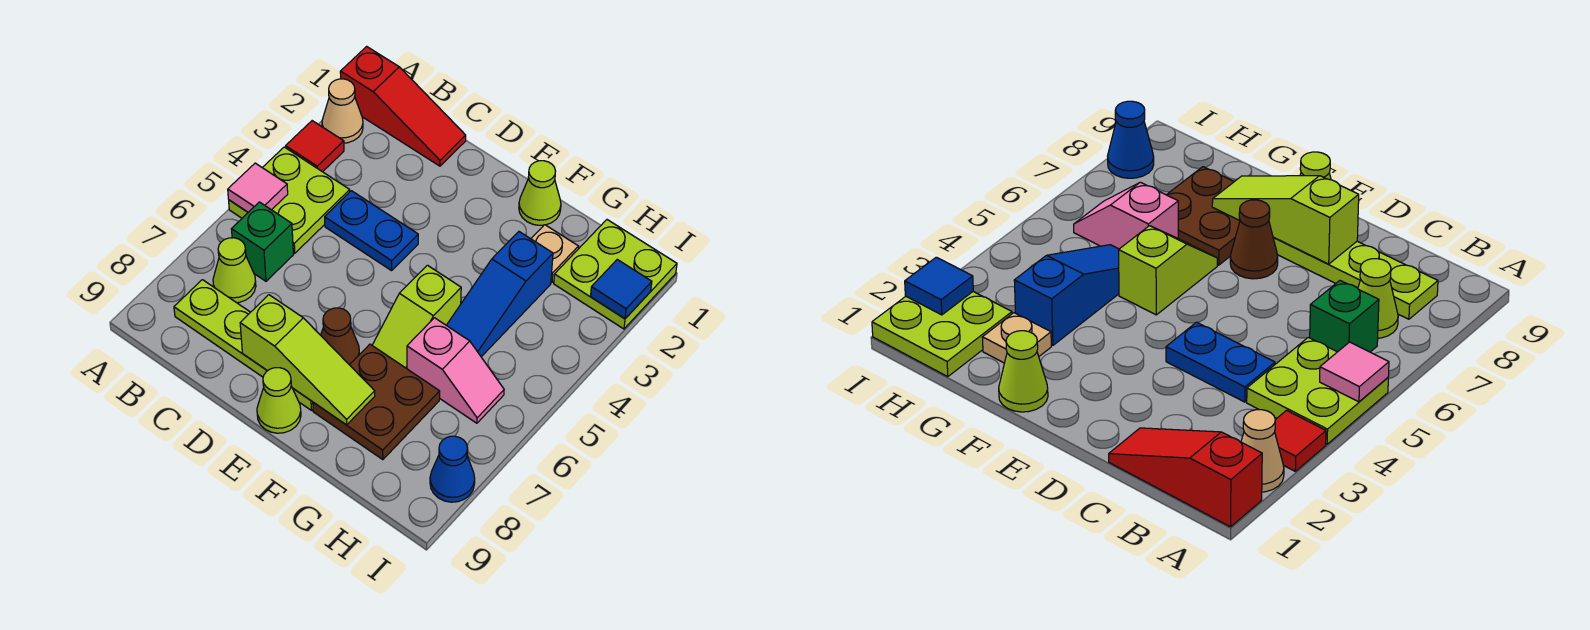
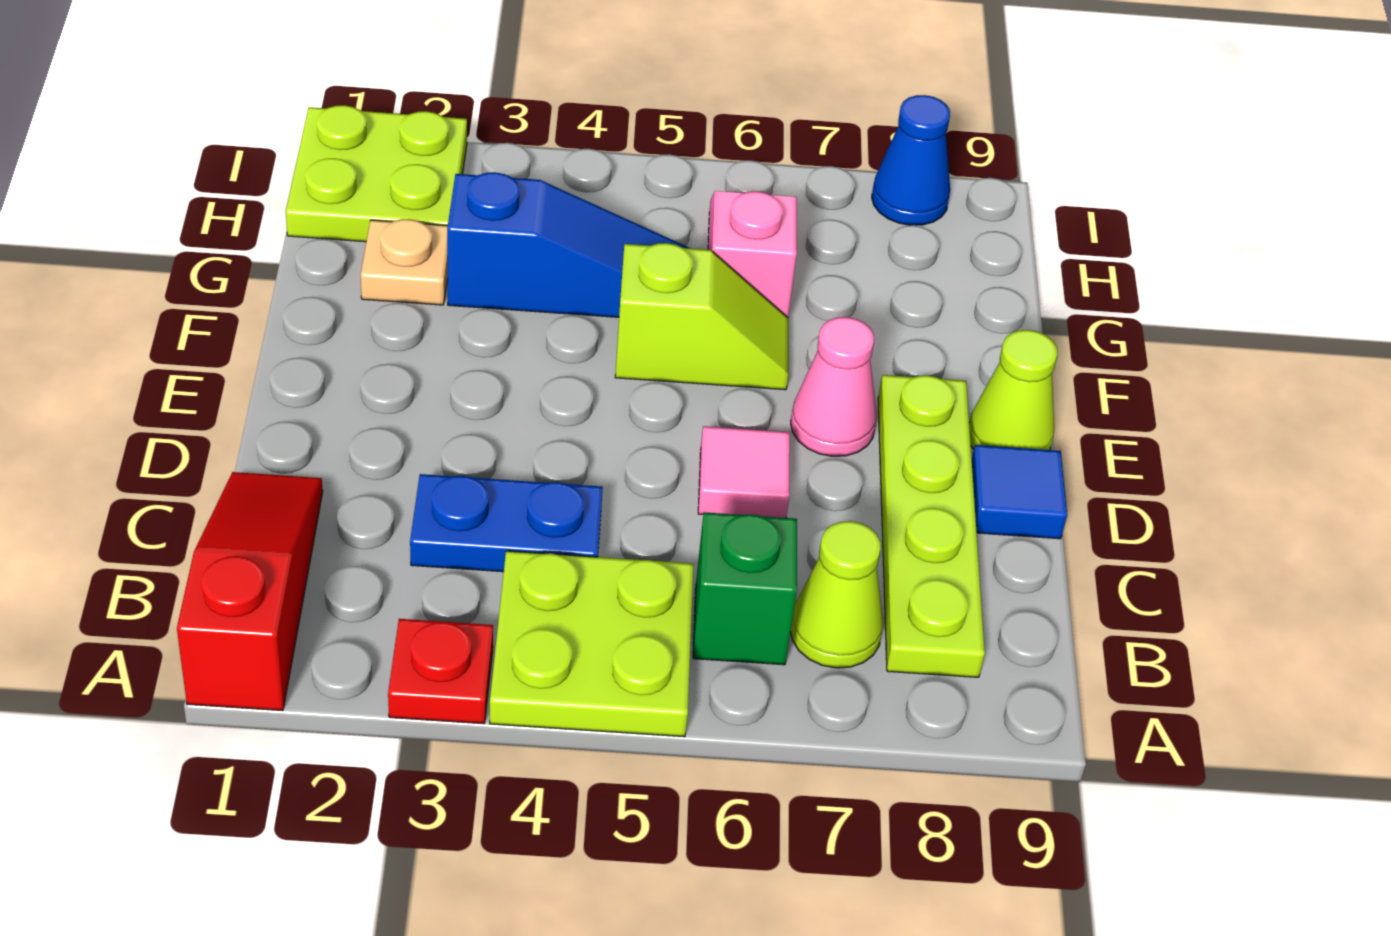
tan 1x1 cone [322,79,363,143] -> none
red 1x1 tile [286,121,344,172] -> red 1x1 plate [388,619,493,724]
pink 1x1 tile [228,163,288,212] -> pink 1x1 tile moved to [698,426,790,518]
blue 1x2 plate [325,191,418,271] -> blue 1x2 plate turned to [410,474,603,572]
lime 1x3 slope [240,295,375,425] -> none
brown 1x1 cone [321,308,360,365] -> pink 1x1 cone [791,317,877,456]
lime 1x1 cone [519,161,561,225] -> none
brown 2x2 plate [313,344,440,460] -> none
blue 1x1 tile [591,260,652,319] -> blue 1x1 tile moved to [972,445,1067,539]

